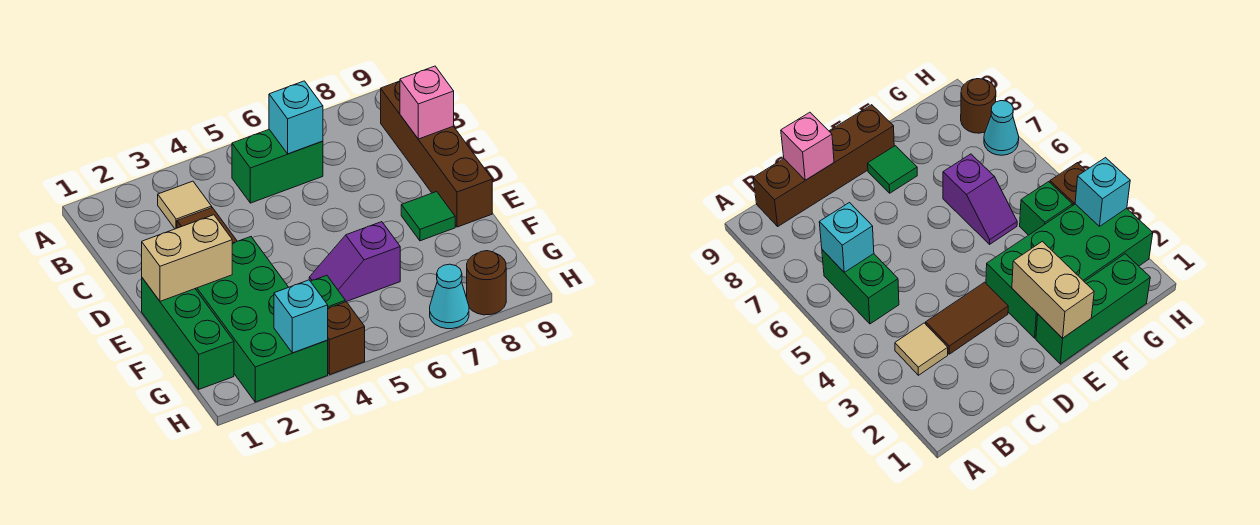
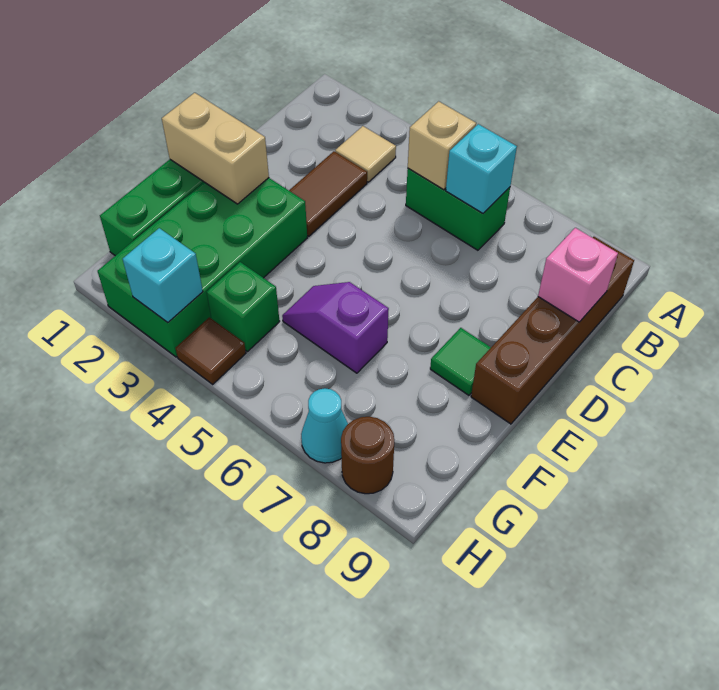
none -> tan 1x1 brick [408,101,476,190]
brown 1x1 brick [328,302,365,375] -> brown 1x1 tile [176,317,246,384]

